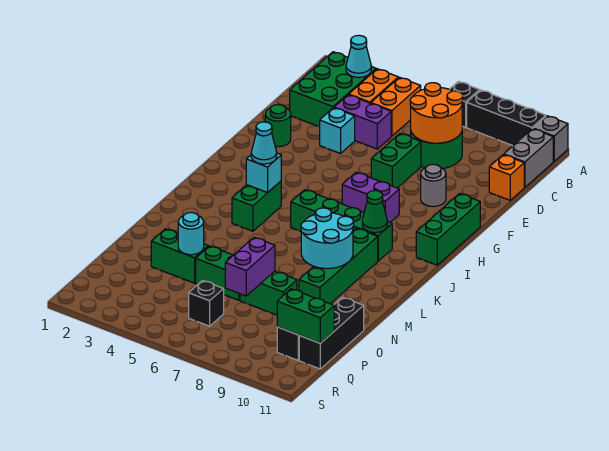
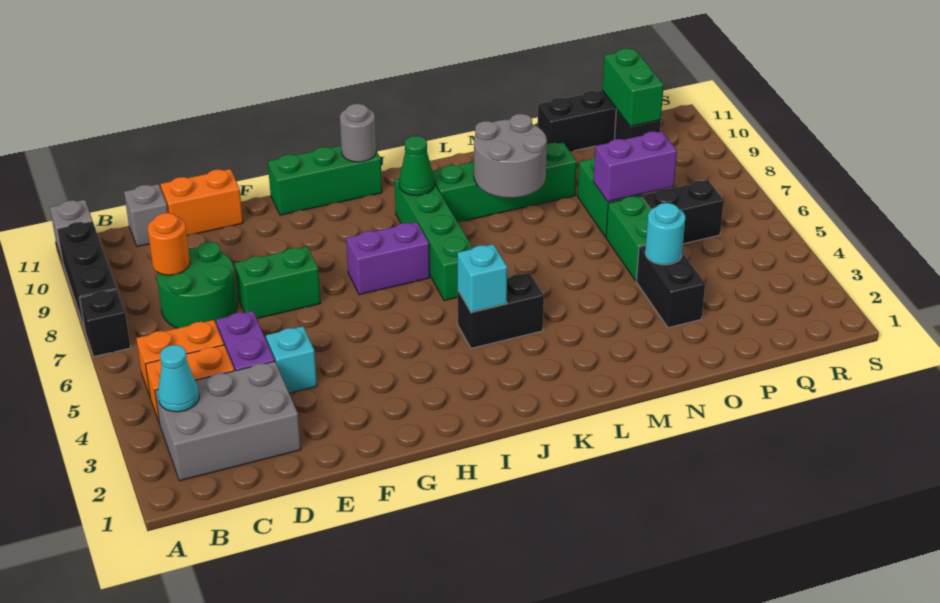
green 2x3 brick [290,52,376,127] -> grey 2x3 brick [155,361,301,481]
grey 1x2 brick [504,129,553,187] -> grey 1x1 brick [124,184,168,247]
orange 2x2 round brick [410,83,463,143] -> orange 1x1 round brick [148,213,190,275]
orange 1x1 brick [489,155,524,200] -> orange 1x2 brick [161,169,243,236]
green 1x1 round brick [265,105,291,147] -> none
grey 1x1 round brick [421,164,446,207] -> grey 1x1 round brick moved to [340,104,376,162]
purple 1x2 brick [342,172,399,222] -> purple 1x2 brick turned to [346,222,430,295]
green 1x2 brick [232,181,281,231] -> black 1x2 brick [458,273,544,348]
cyan 1x1 cone [251,122,277,164] -> none
cyan 2x2 round brick [301,208,354,269] -> grey 2x2 round brick [474,114,547,198]
green 1x2 brick [151,229,208,283] -> black 1x2 brick [636,245,705,328]
black 1x1 brick [189,281,224,326] -> black 1x2 brick [642,180,724,244]

